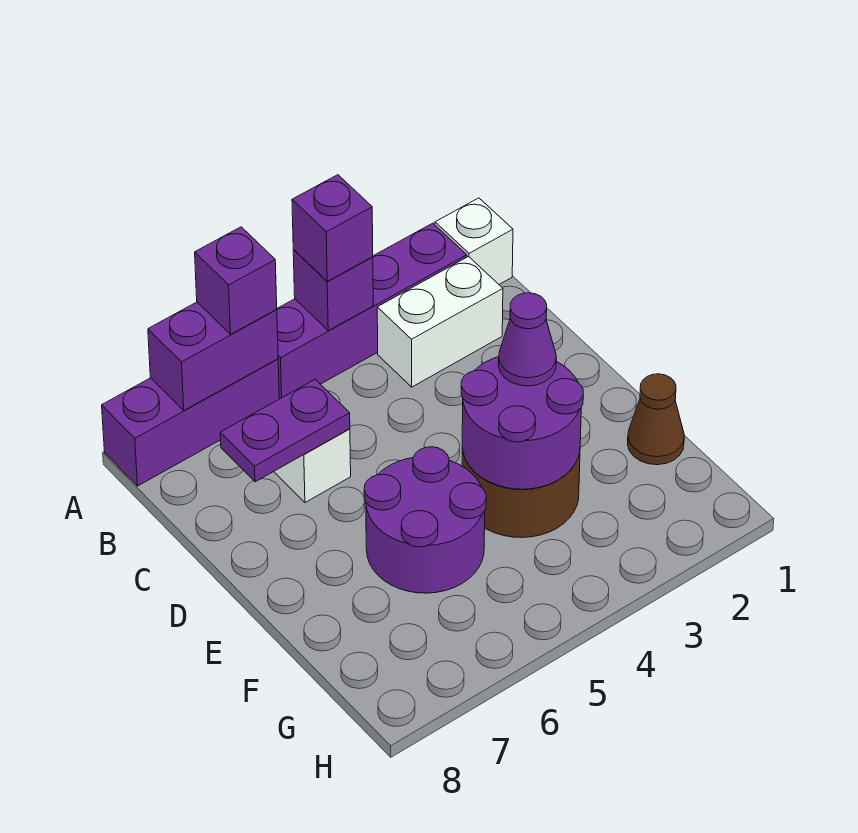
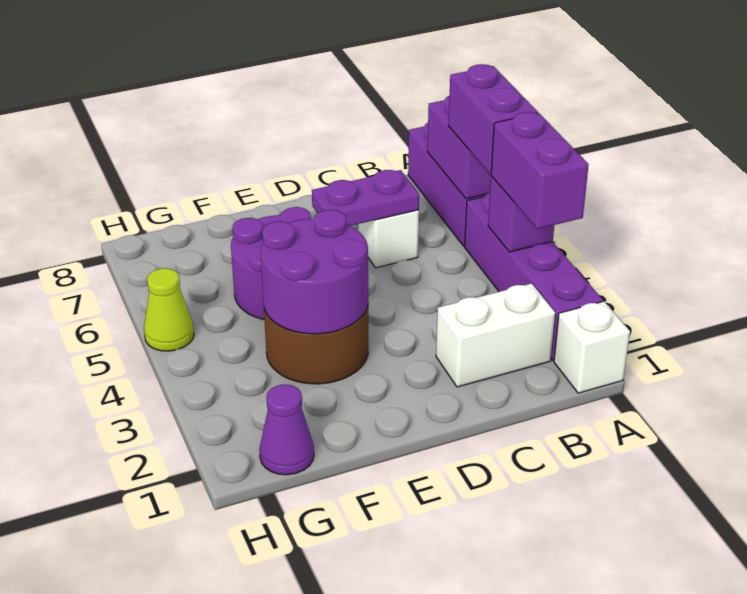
purple 1x1 brick [292,175,373,281] -> purple 1x2 brick [491,112,589,229]
purple 1x1 brick [195,227,277,334] -> purple 1x2 brick [448,64,538,174]
white 1x2 brick [377,257,503,387] -> white 1x2 brick turned to [436,284,555,387]
purple 1x2 plate [220,379,350,482] -> purple 1x2 plate turned to [312,170,419,226]
purple 1x1 cone [498,293,556,386] -> purple 1x1 cone moved to [259,384,314,475]
brown 1x1 cone [628,374,684,465] -> none
none -> lime 1x1 cone [144,268,194,351]

